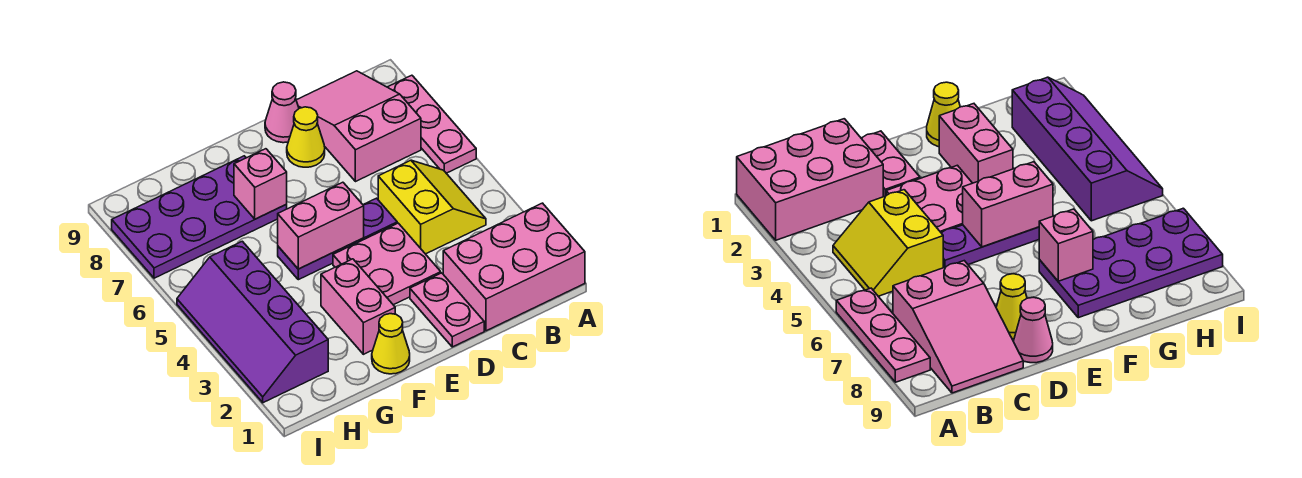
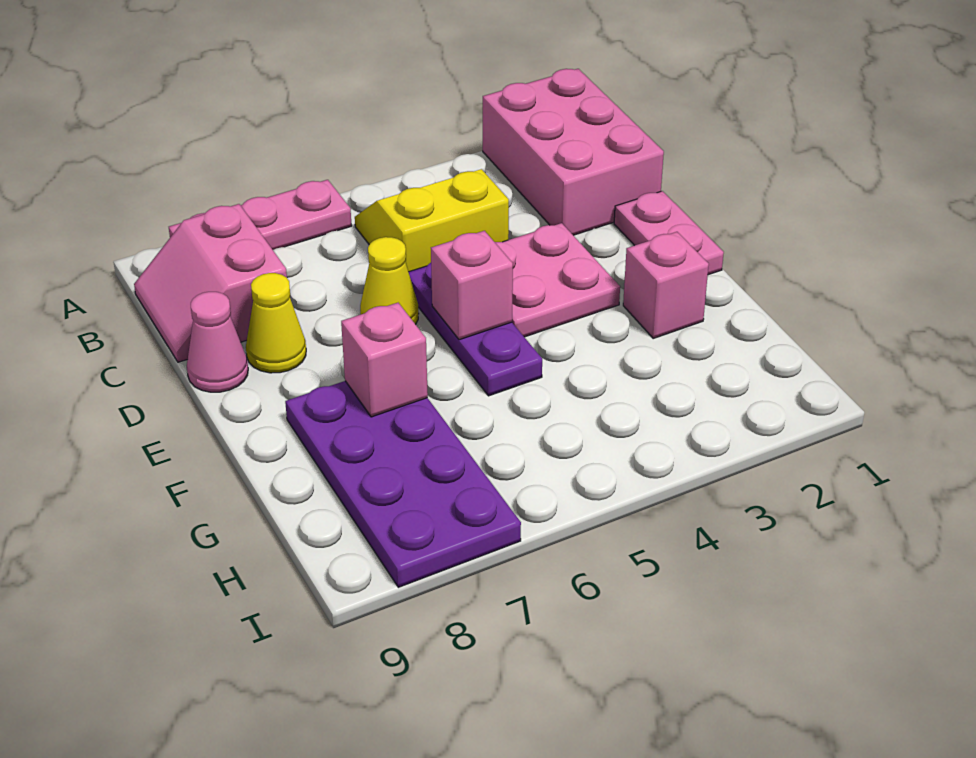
pink 2x3 slope [296,71,421,182] -> pink 2x2 slope [134,204,287,362]
pink 1x2 plate [410,273,484,347] -> pink 1x2 plate turned to [614,191,724,275]
pink 1x2 brick [278,182,364,269] -> pink 1x1 brick [431,231,513,340]
yellow 1x1 cone [372,314,410,374] -> yellow 1x1 cone moved to [360,237,419,324]
pink 1x2 brick [321,259,395,354] -> pink 1x1 brick [623,232,709,338]
purple 2x4 slope [177,241,328,403] -> none

